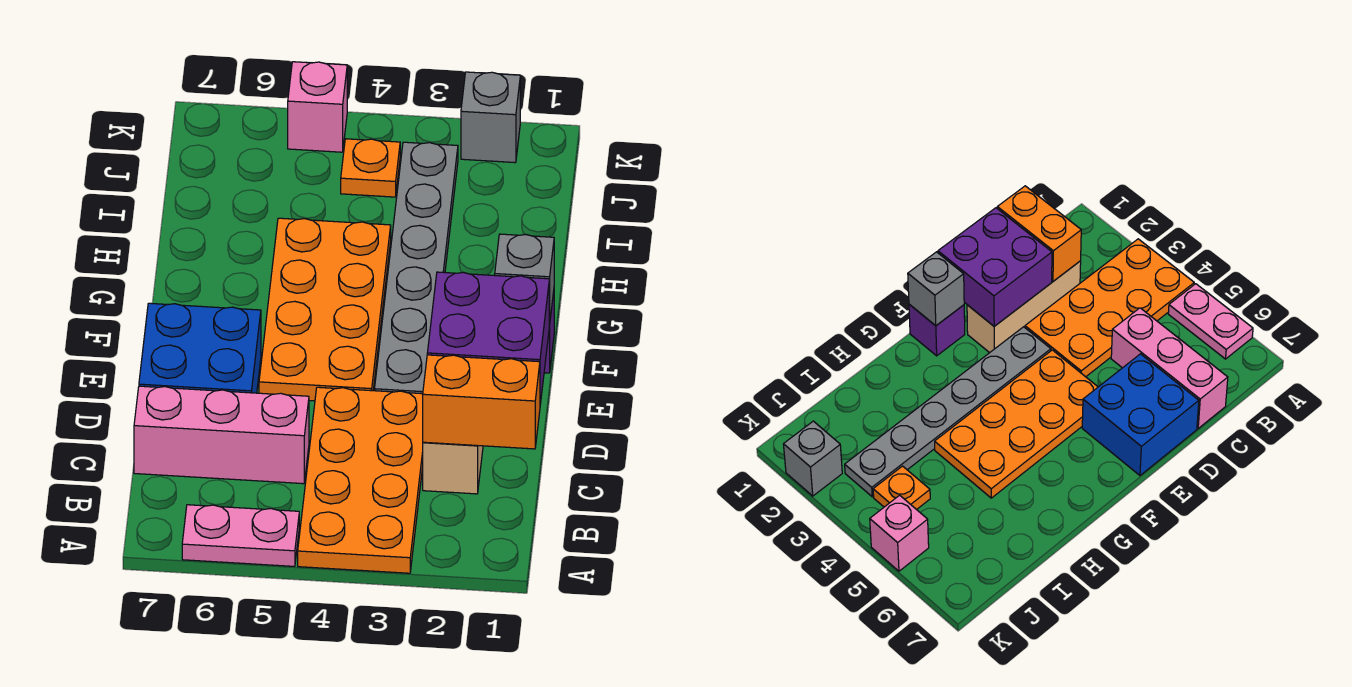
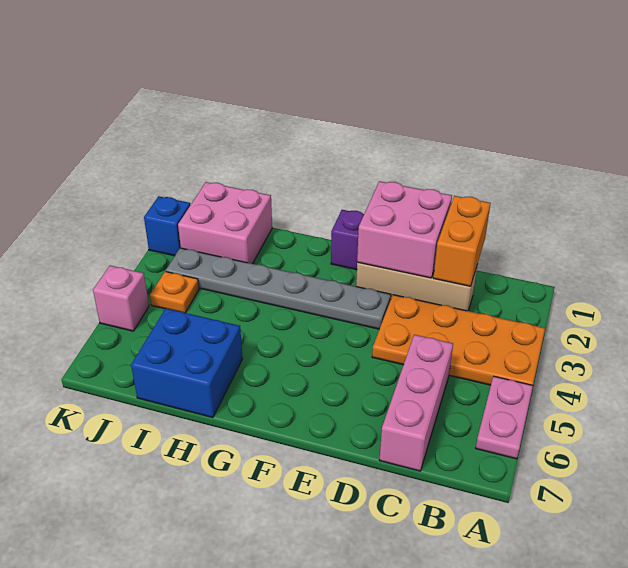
purple 2x2 brick [427,272,549,404] -> pink 2x2 brick [357,181,452,278]
blue 2x2 brick [139,303,261,393] -> blue 2x2 brick moved to [131,309,243,418]
orange 2x4 plate [259,218,391,401] -> none
grey 1x1 brick [495,234,554,324] -> none
none -> pink 2x2 brick [178,182,272,264]
grey 1x1 brick [461,72,520,163] -> blue 1x1 brick [144,196,190,256]

